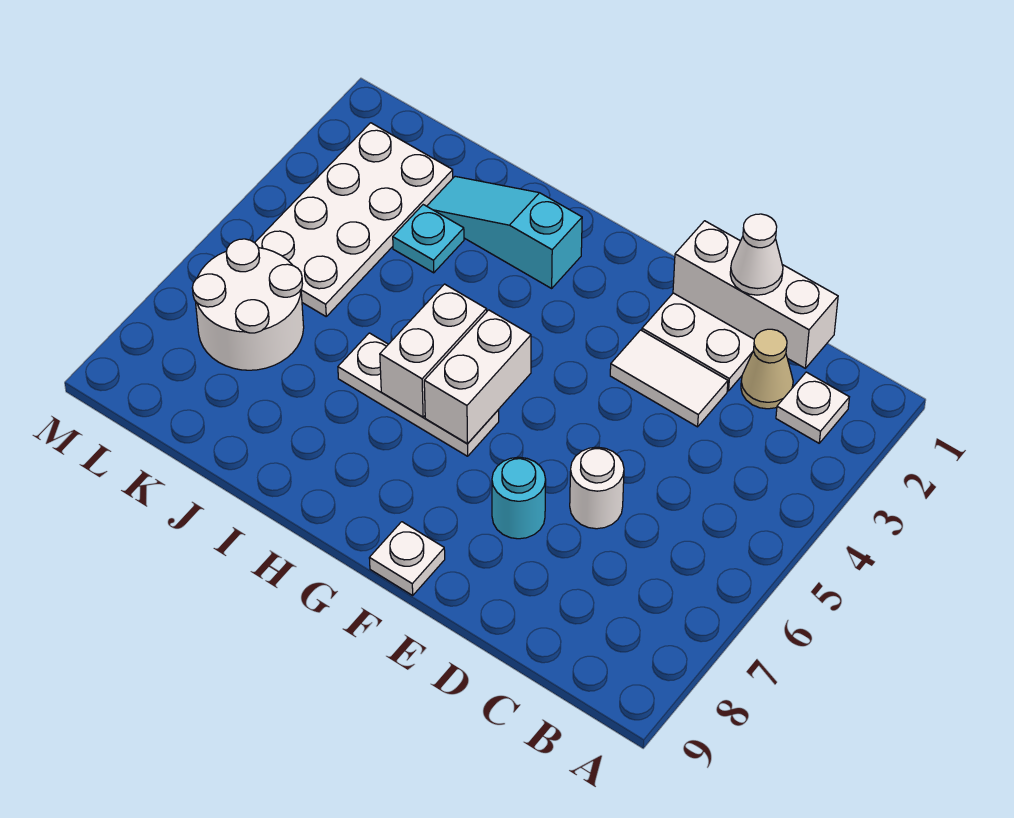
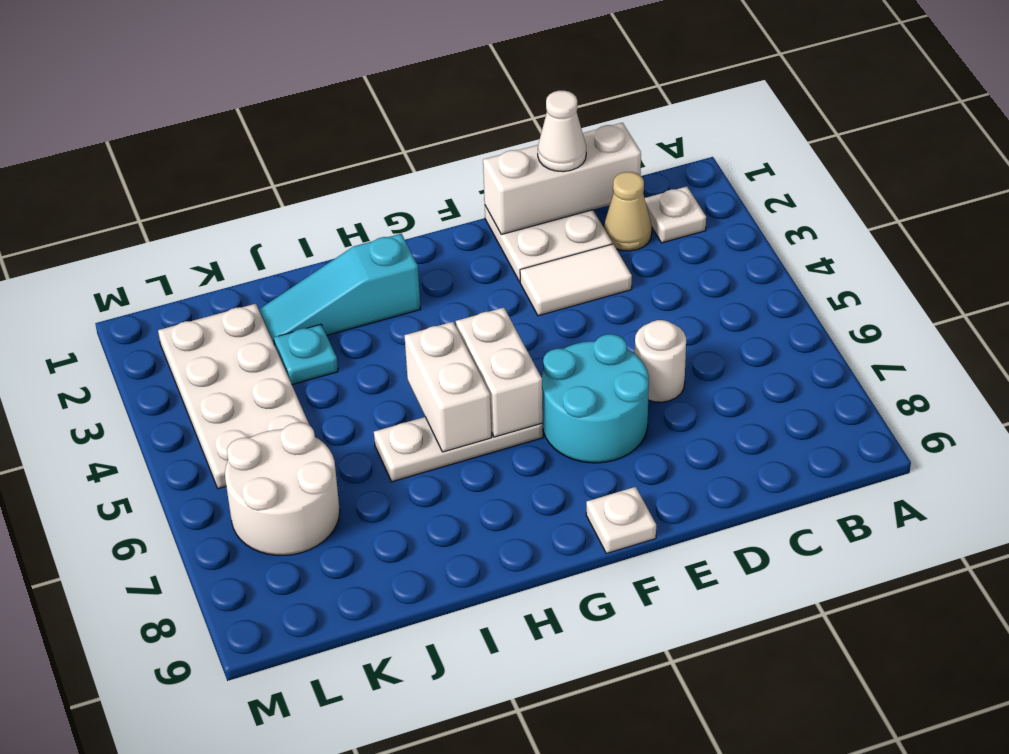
cyan 1x1 round brick [492,457,546,539] -> cyan 2x2 round brick [542,334,649,463]

